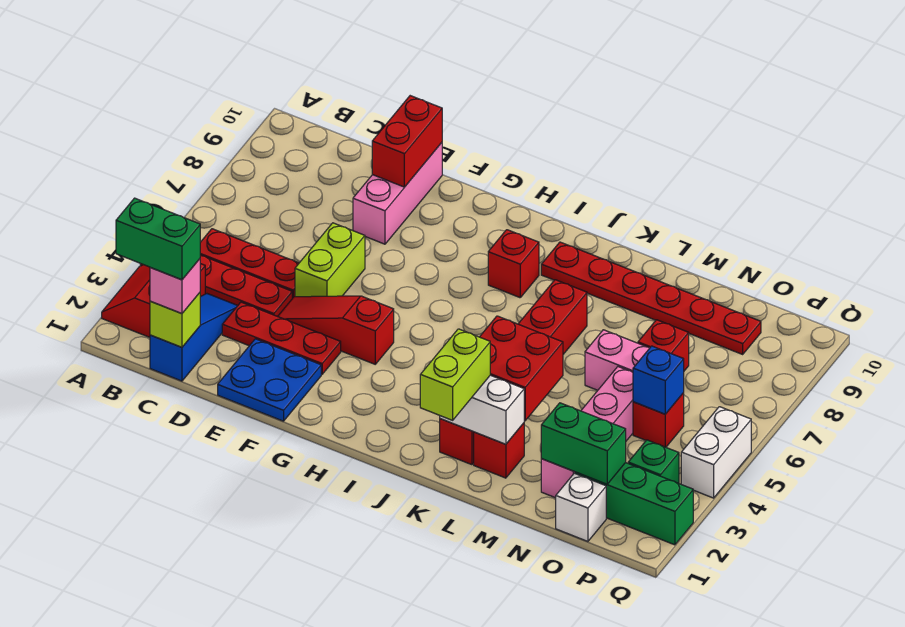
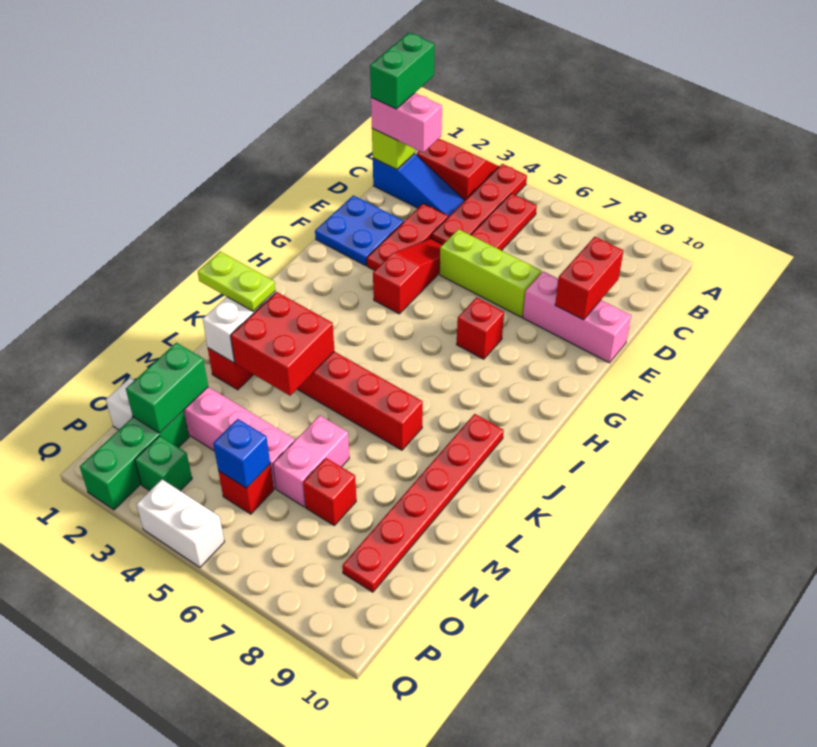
pink 1x1 brick [150,259,200,314] -> pink 1x2 brick [371,93,442,152]
lime 1x2 brick [295,223,365,297] -> lime 1x3 brick [440,229,542,317]
red 1x2 brick [372,96,442,187] -> red 1x2 brick turned to [555,237,623,320]
red 1x1 brick [488,230,539,298] -> red 1x1 brick moved to [457,298,504,359]
lime 1x2 brick [420,329,490,420] -> lime 1x2 plate [198,251,275,311]

